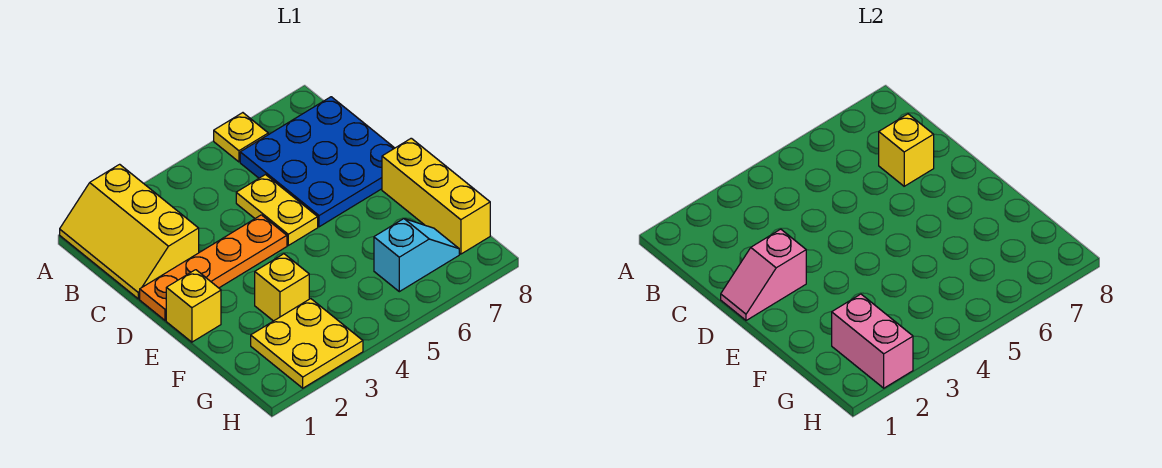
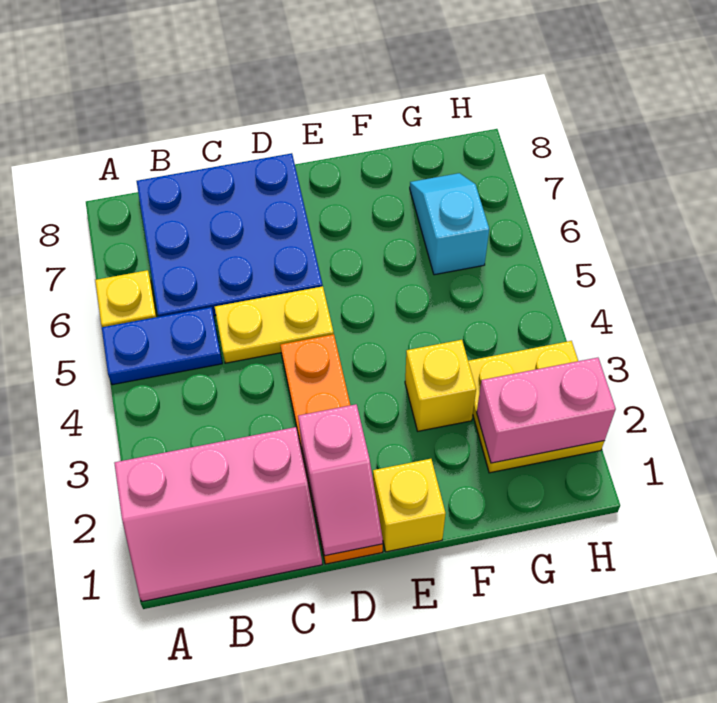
yellow 2x3 slope [60,164,199,299] -> pink 2x3 slope [114,427,322,602]
none -> blue 1x2 plate [102,307,222,385]
yellow 1x1 brick [879,114,934,186] -> none
yellow 1x3 brick [382,138,490,254] -> none

